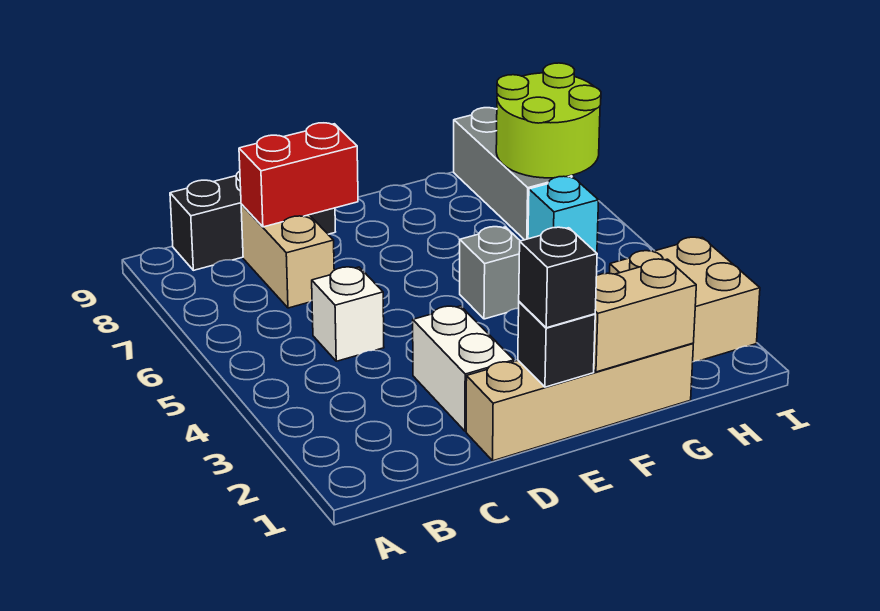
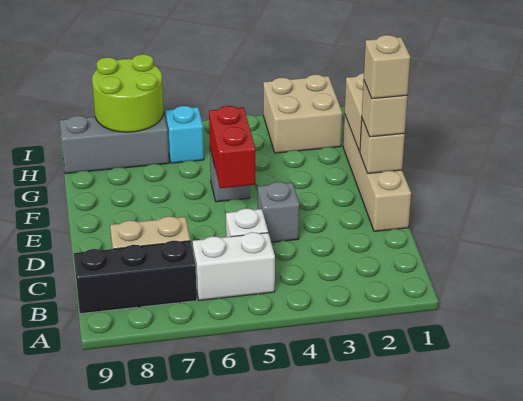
black 1x3 brick [170,171,335,270] -> black 1x3 brick turned to [74,241,197,314]
red 1x2 brick [239,123,358,227] -> red 1x2 brick moved to [209,106,256,188]
white 1x2 brick [413,306,514,431] -> white 1x2 brick moved to [193,232,275,300]
none -> grey 1x1 brick [258,182,299,242]
black 1x1 brick [518,302,595,387] -> tan 1x1 brick [360,119,405,174]
black 1x1 brick [519,227,597,328] -> tan 1x1 brick [361,81,407,137]
none -> tan 1x1 brick [364,35,410,99]

